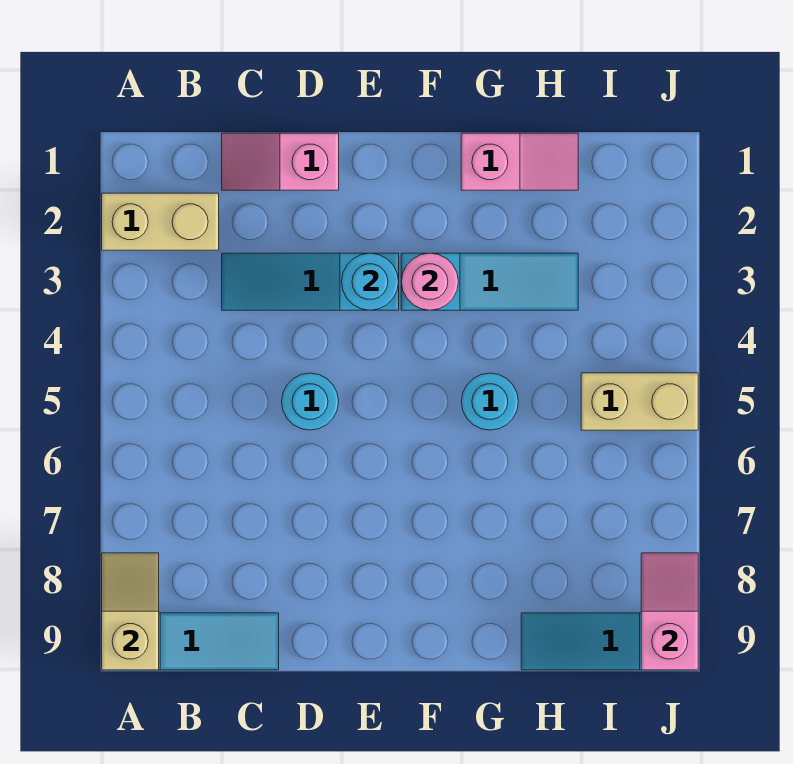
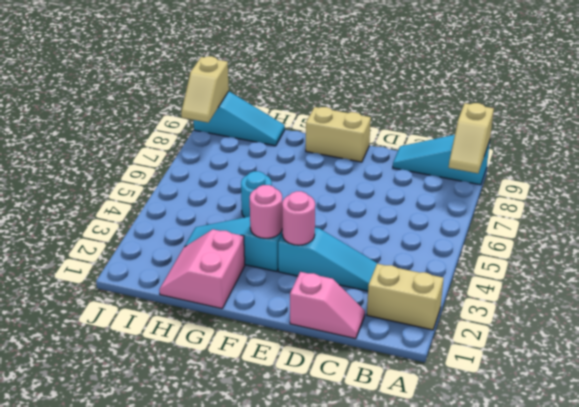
cyan 1x1 round brick [282,373,339,430] -> none
cyan 1x1 round brick [342,253,399,310] -> pink 1x1 round brick [282,191,315,245]
pink 1x2 slope [461,133,578,190] -> pink 2x2 slope [159,229,245,309]
tan 1x2 brick [581,373,698,430] -> tan 1x2 brick moved to [306,107,371,162]
pink 1x2 slope [641,553,698,670] -> tan 1x2 slope [181,56,229,123]

